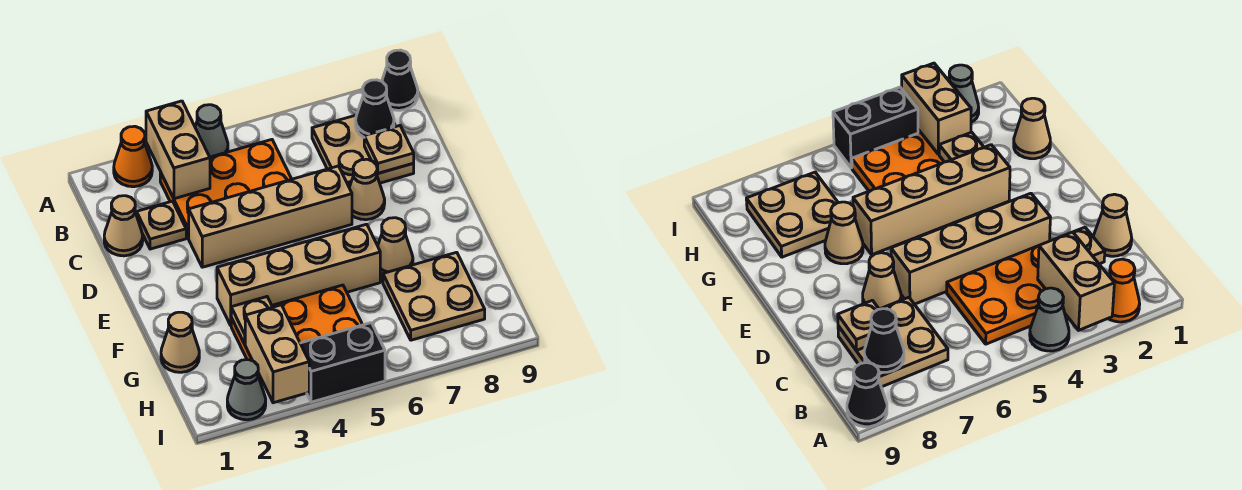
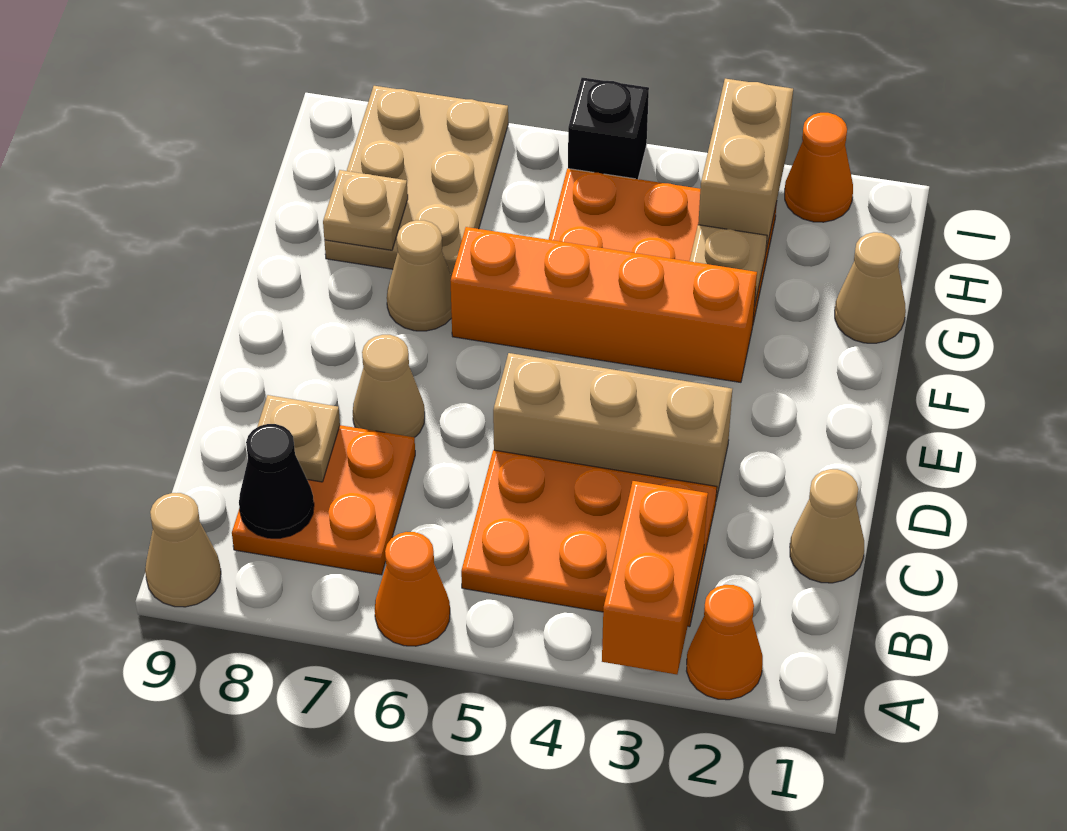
tan 1x2 brick [146,101,210,199] -> orange 1x2 brick [602,481,708,674]
grey 1x1 cone [195,105,228,157] -> none
none -> orange 1x1 cone [375,532,450,646]
black 1x1 cone [382,50,418,110] -> tan 1x1 cone [145,493,221,607]
tan 2x2 plate [312,115,414,187] -> orange 2x2 plate [232,425,415,575]
tan 1x1 plate [137,201,186,249] -> tan 1x1 plate moved to [323,170,408,250]
tan 1x4 brick [189,166,352,267] -> tan 1x3 brick [493,353,732,500]
tan 1x4 brick [217,224,380,325] -> orange 1x4 brick [450,227,757,382]
tan 2x2 plate [383,252,485,340] -> tan 2x3 plate [324,86,508,277]
grey 1x1 cone [227,360,266,420] -> orange 1x1 cone [785,113,853,222]
black 1x2 brick [300,323,385,402] -> black 1x1 brick [568,78,649,179]

